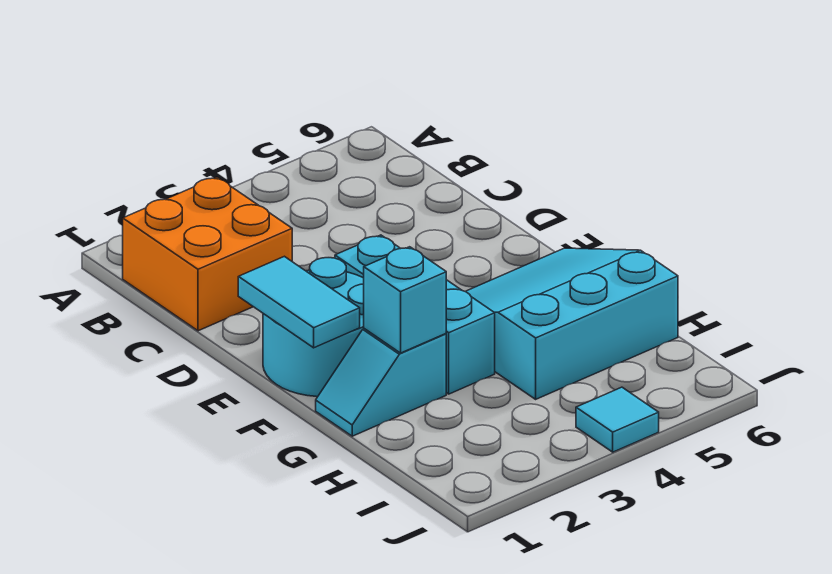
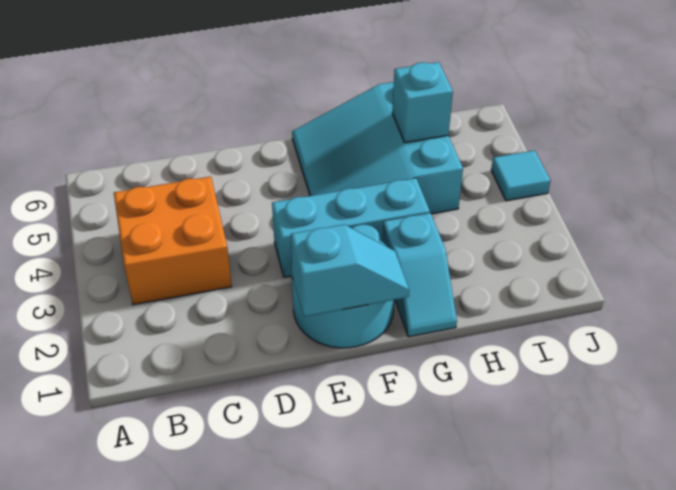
orange 2x2 brick [123,177,292,331] -> orange 2x2 brick moved to [114,177,232,305]
cyan 1x2 tile [238,256,360,348] -> cyan 1x2 slope [291,225,409,317]
cyan 1x1 brick [364,247,446,353] -> cyan 1x1 brick moved to [392,62,453,142]

